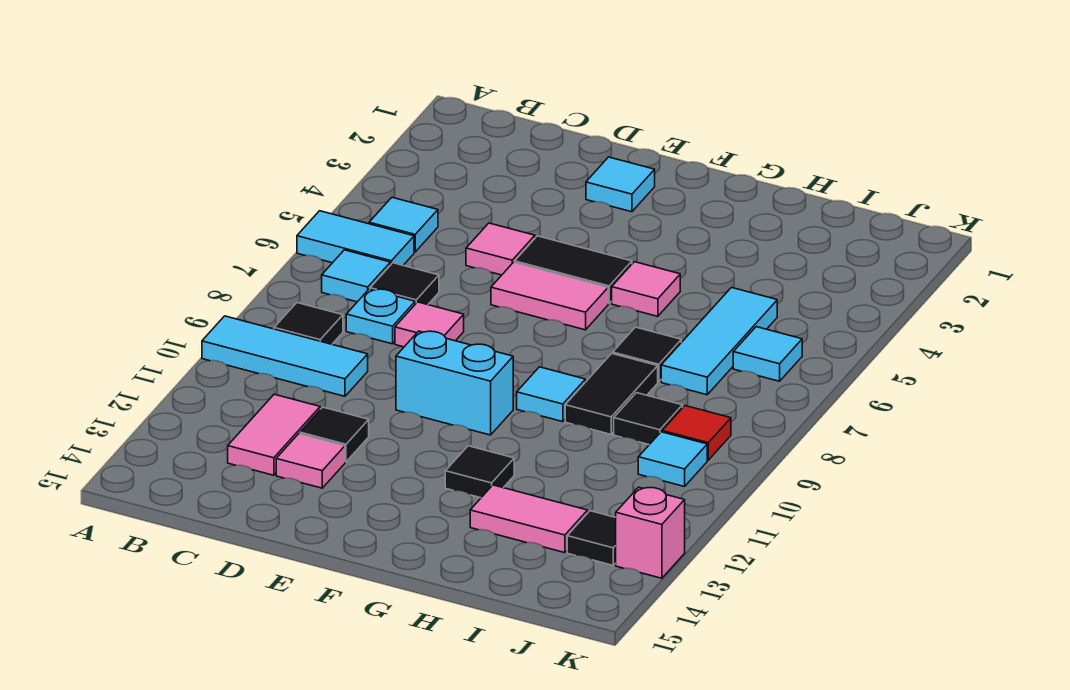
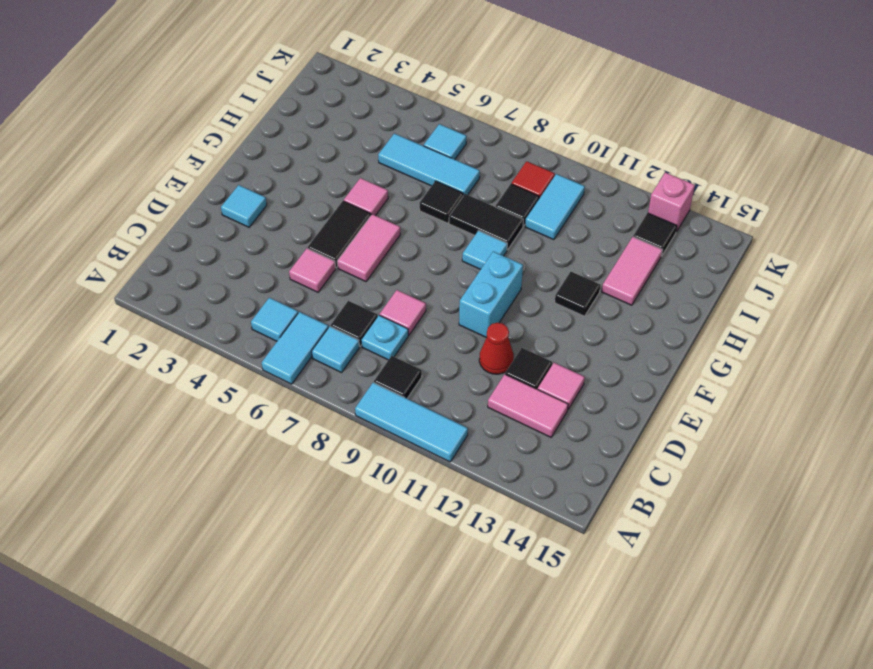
cyan 1x3 tile [202,316,368,396] -> cyan 1x3 tile turned to [355,383,468,462]
none -> red 1x1 cone [479,323,514,374]
cyan 1x1 tile [638,432,707,487] -> cyan 1x2 tile [525,174,585,240]

